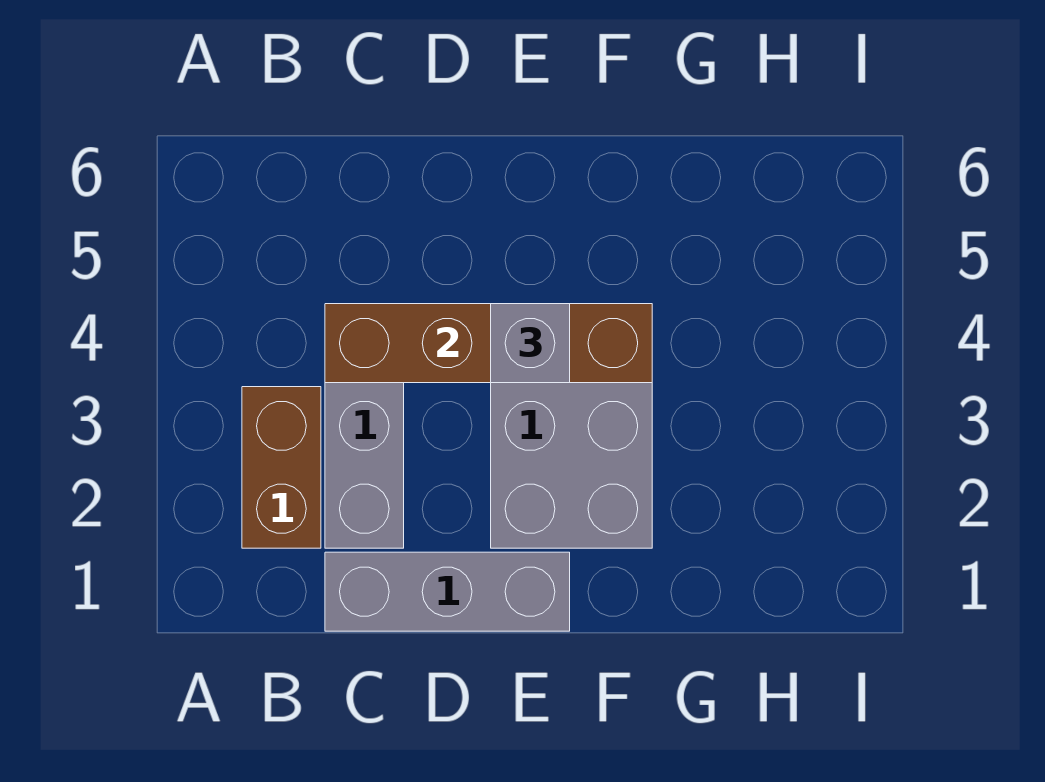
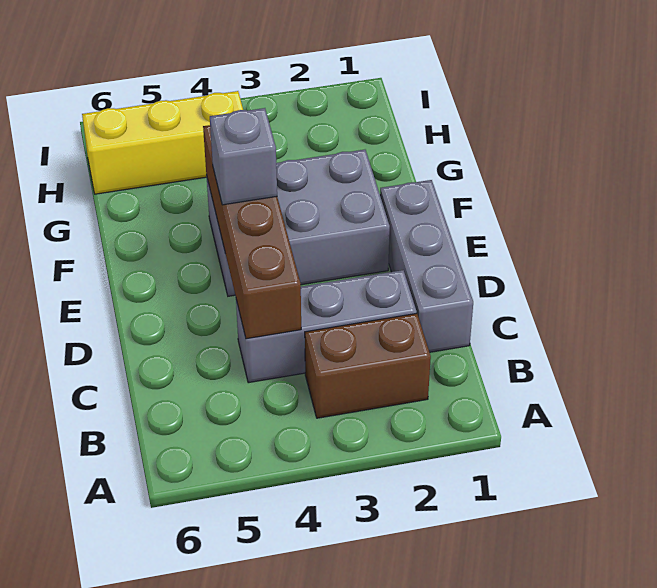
none -> yellow 1x3 brick [82,91,243,194]

